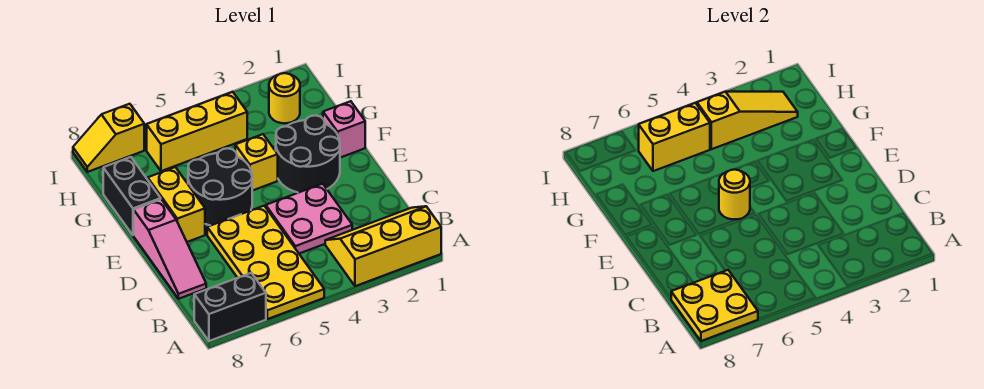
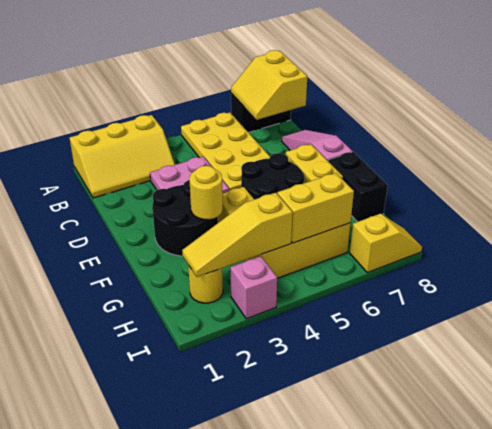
yellow 2x2 plate [671,270,758,341] -> yellow 2x2 slope [231,50,307,120]
yellow 1x1 round brick [719,170,750,219] -> yellow 1x1 round brick moved to [189,166,223,220]
pink 1x1 brick [323,101,365,158] -> pink 1x1 brick moved to [230,256,277,319]

